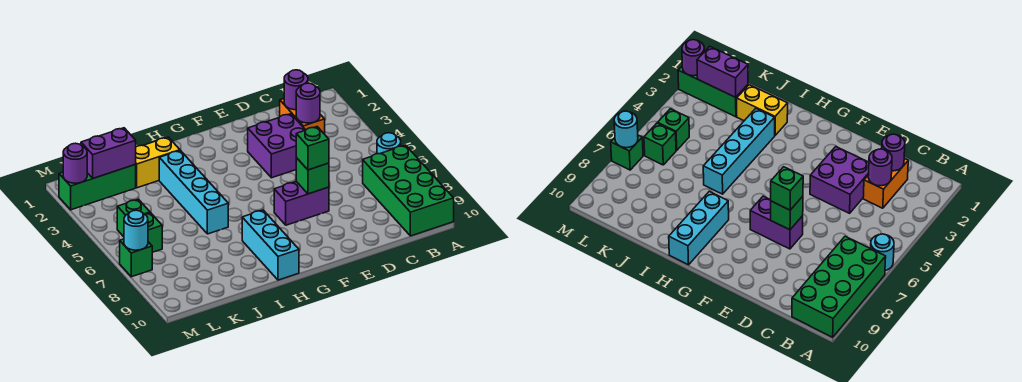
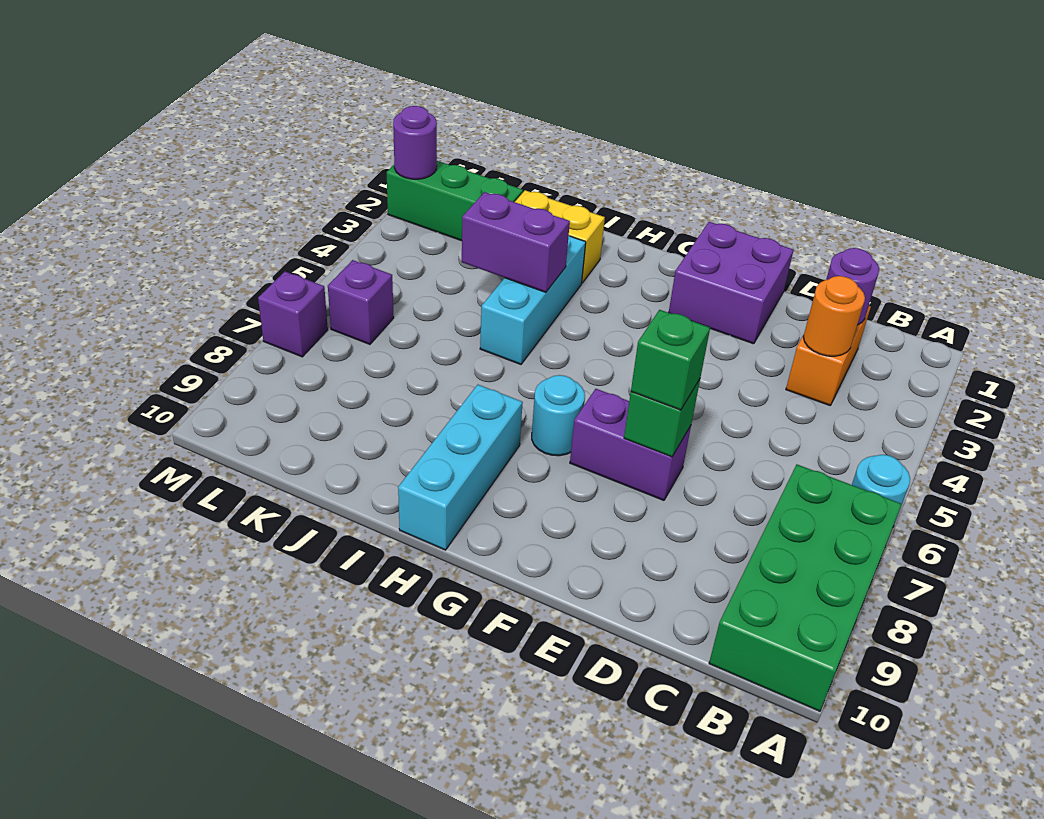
purple 1x1 round brick [296,83,320,123] -> orange 1x1 round brick [804,276,865,356]
purple 2x2 brick [248,114,305,178] -> purple 2x2 brick moved to [669,222,793,344]
cyan 1x4 brick [159,150,228,234] -> cyan 1x3 brick [480,236,586,364]
purple 1x2 brick [81,128,136,178] -> purple 1x2 brick moved to [462,192,570,292]
green 1x1 brick [117,199,150,237] -> none
green 1x1 brick [145,213,162,252] -> purple 1x1 brick [328,260,394,344]
green 1x1 brick [120,239,153,277] -> purple 1x1 brick [258,272,328,357]
cyan 1x1 round brick [124,210,148,250] -> cyan 1x1 round brick moved to [532,375,585,456]

